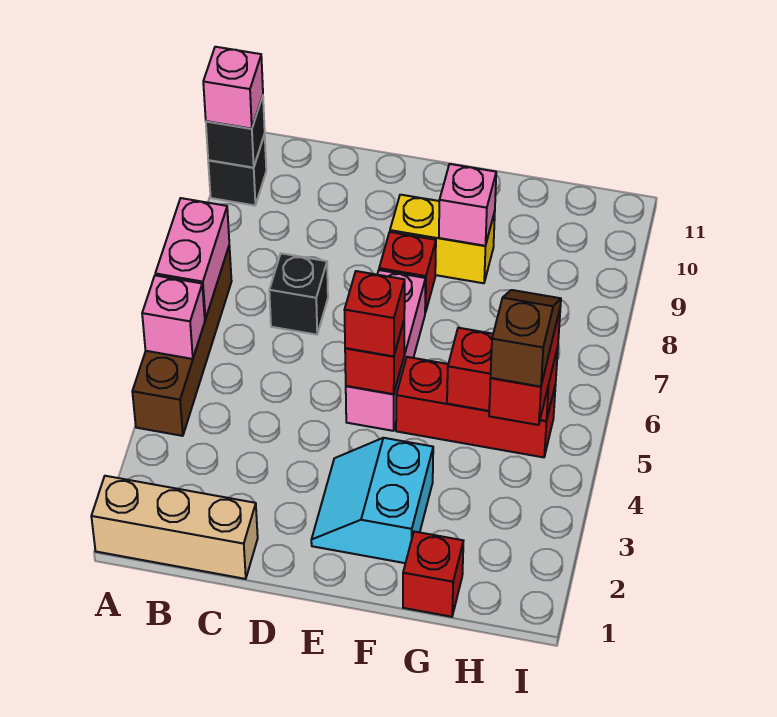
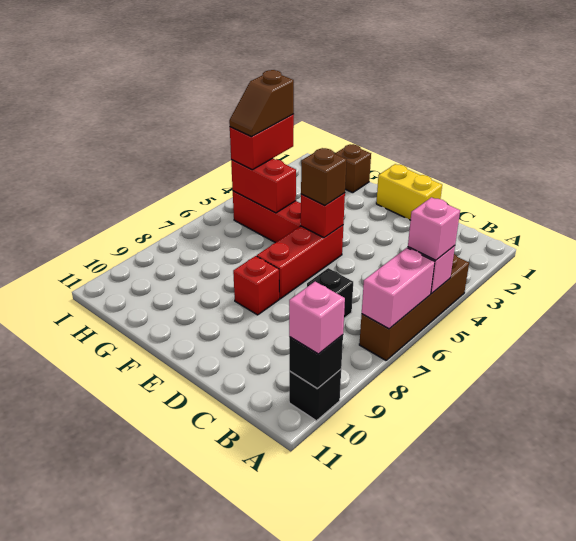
tan 1x3 brick [91,476,258,579] -> none
cyan 2x2 slope [311,438,433,563] -> none
pink 1x3 brick [346,270,426,431] -> red 1x3 brick [257,225,343,299]
red 1x1 brick [345,271,405,356] -> brown 1x1 brick [301,148,347,206]
yellow 1x2 brick [390,195,495,283] -> yellow 1x2 brick moved to [376,164,442,220]
pink 1x1 brick [439,164,496,246] -> pink 1x1 brick moved to [408,197,460,260]
red 1x1 brick [403,532,463,617] -> brown 1x1 brick [335,144,371,193]

